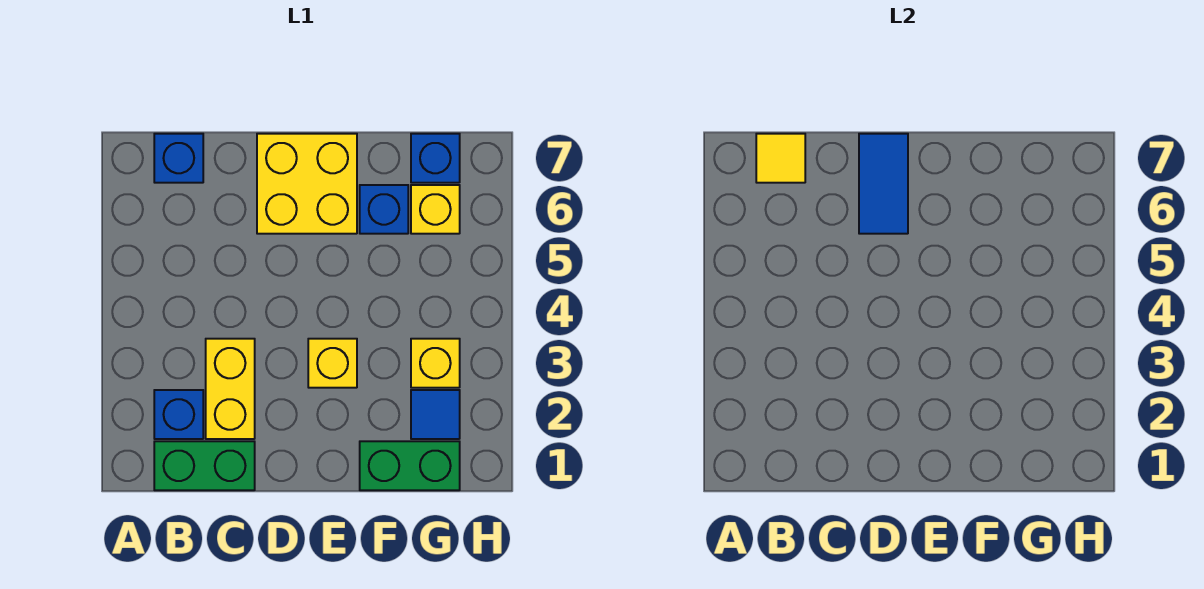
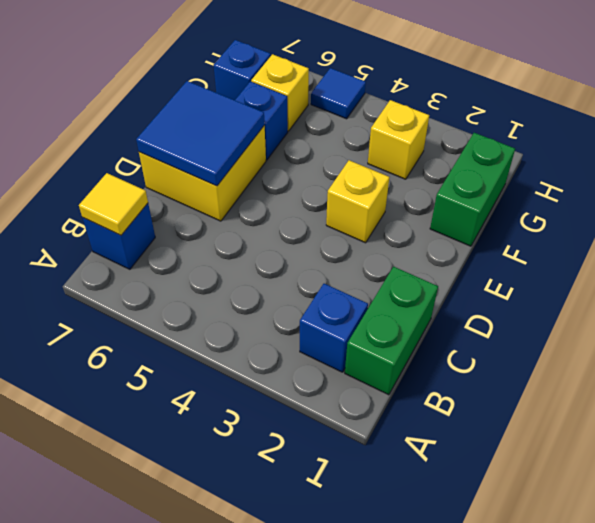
yellow 1x2 brick [206,339,255,439] -> none
blue 1x2 tile [859,134,908,234] -> blue 2x2 tile [136,81,265,186]
blue 1x1 tile [411,390,460,439] -> blue 1x1 tile moved to [311,68,366,119]

